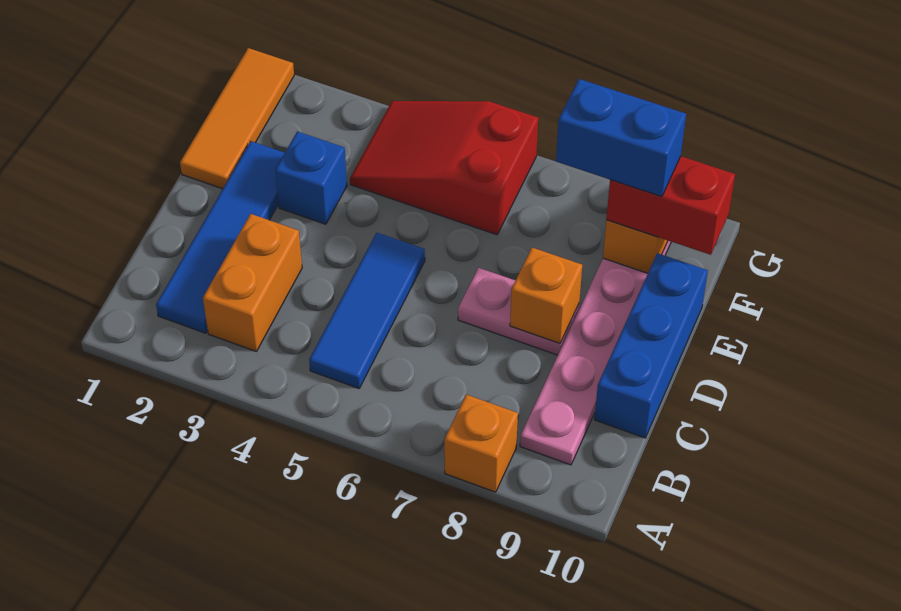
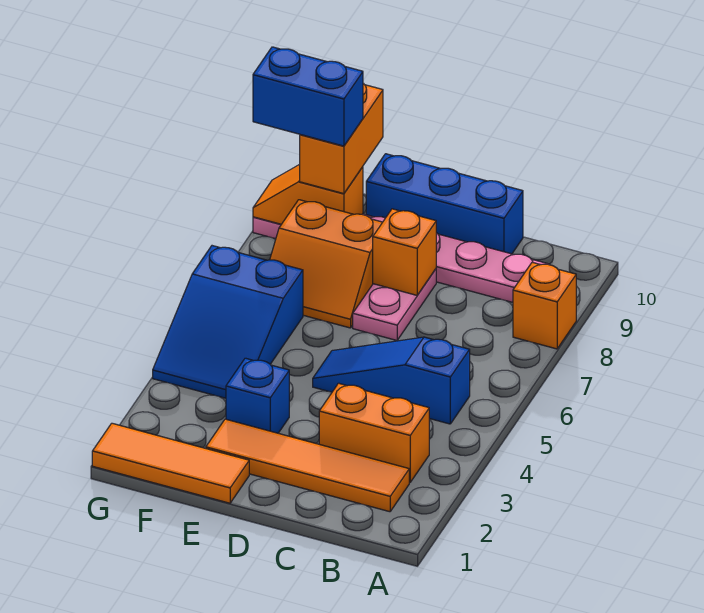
blue 1x4 tile [156,141,285,333] -> orange 1x4 tile [206,419,409,512]
blue 1x3 tile [309,233,425,388] -> blue 1x3 slope [313,337,470,424]
none -> orange 2x2 slope [270,200,382,328]
red 2x3 slope [350,101,538,235] -> blue 2x3 slope [153,246,303,398]
blue 1x2 brick [556,79,686,197] -> blue 1x2 brick turned to [253,47,363,146]
red 1x2 brick [606,156,735,255] -> orange 1x2 brick [300,83,383,194]

